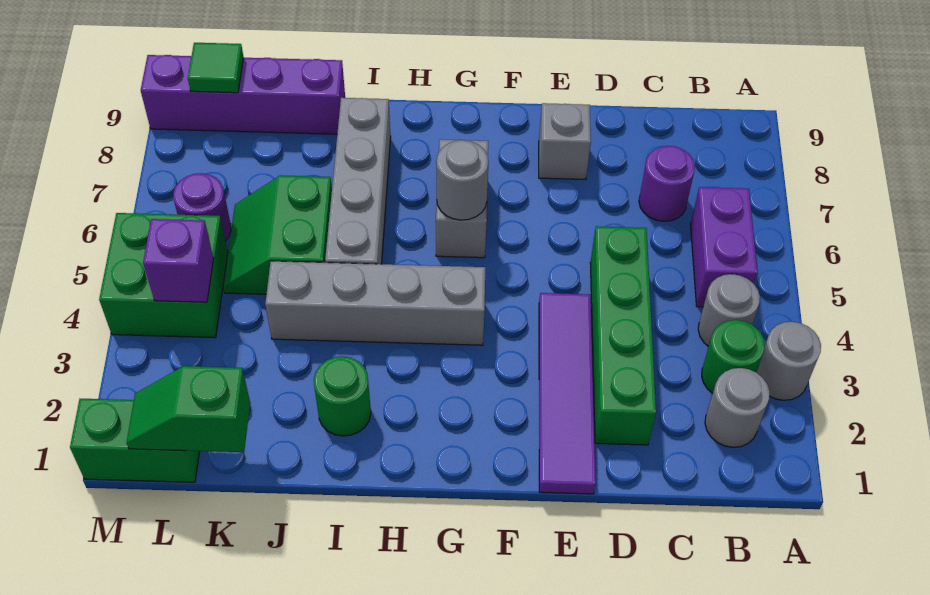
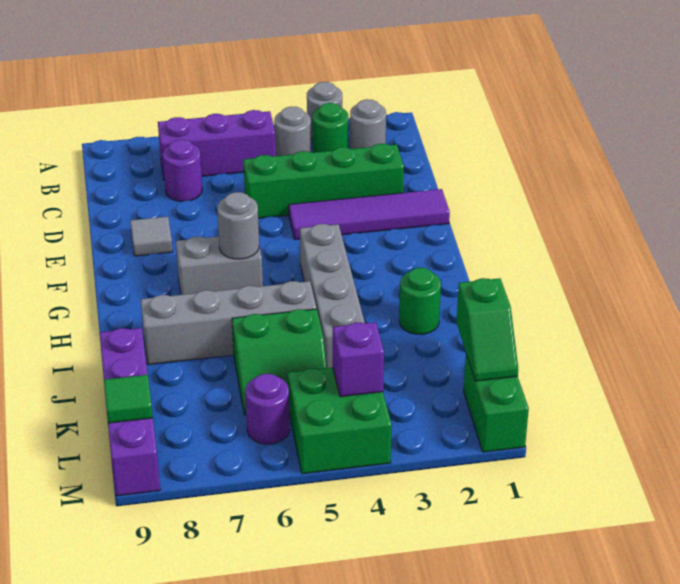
purple 1x2 brick [691,187,758,307] -> purple 1x3 brick [158,110,276,180]
grey 1x1 brick [539,103,591,180] -> grey 1x1 tile [130,217,173,256]

